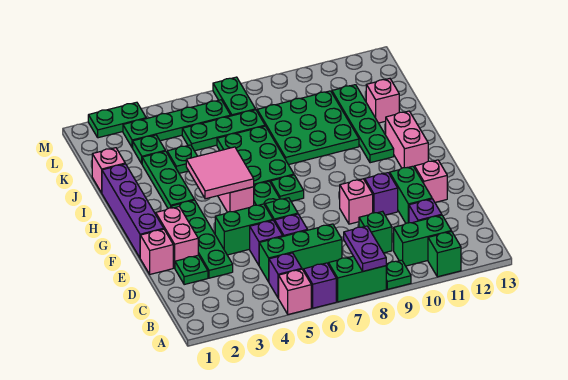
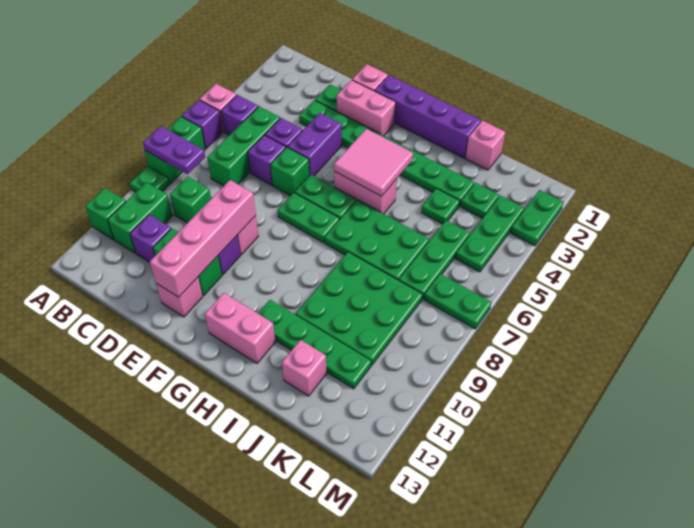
green 1x2 brick [215,204,273,255] -> purple 1x2 brick [288,113,342,176]
none -> pink 1x4 brick [150,180,256,297]
green 1x1 plate [271,175,304,201] -> green 1x2 plate [277,193,340,243]
green 1x4 plate [123,100,231,148] -> green 1x3 plate [456,196,524,272]

